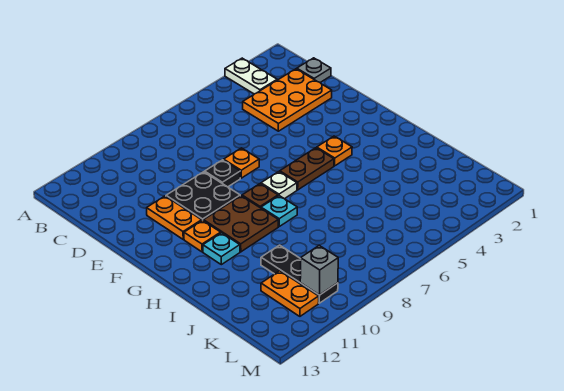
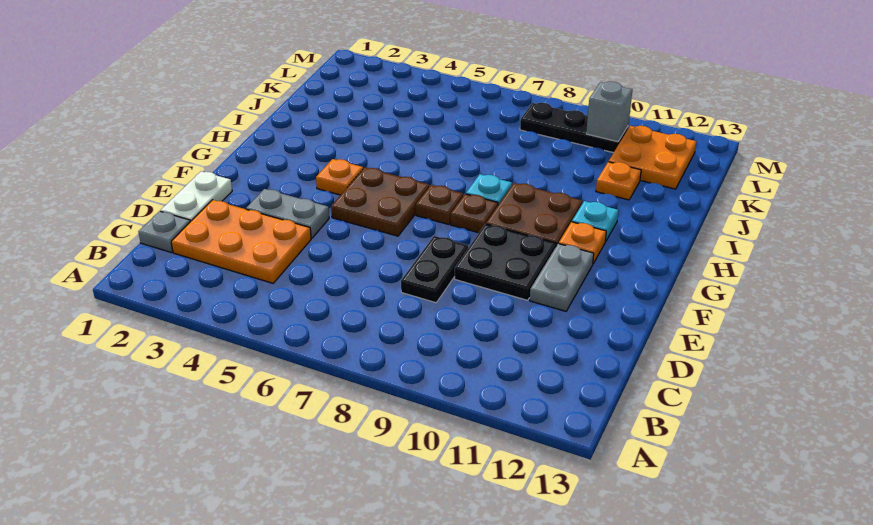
white 1x2 plate [225,58,277,94] -> white 1x2 plate moved to [160,171,232,222]
none -> grey 1x2 plate [246,189,329,238]
orange 1x1 plate [224,148,259,178] -> orange 1x1 plate moved to [596,162,641,200]
black 1x1 plate [205,160,240,187] -> black 1x2 plate [401,236,468,303]
orange 1x2 plate [147,196,202,239] -> grey 1x2 plate [530,244,594,311]
brown 1x2 plate [280,148,334,190] -> brown 2x2 plate [331,168,429,236]
white 1x1 plate [261,172,297,199] -> brown 1x1 plate [416,185,463,225]
black 1x3 plate [261,245,338,303] -> black 1x3 plate turned to [520,103,628,153]
orange 1x2 plate [261,271,319,316] -> orange 2x2 plate [609,126,696,189]

